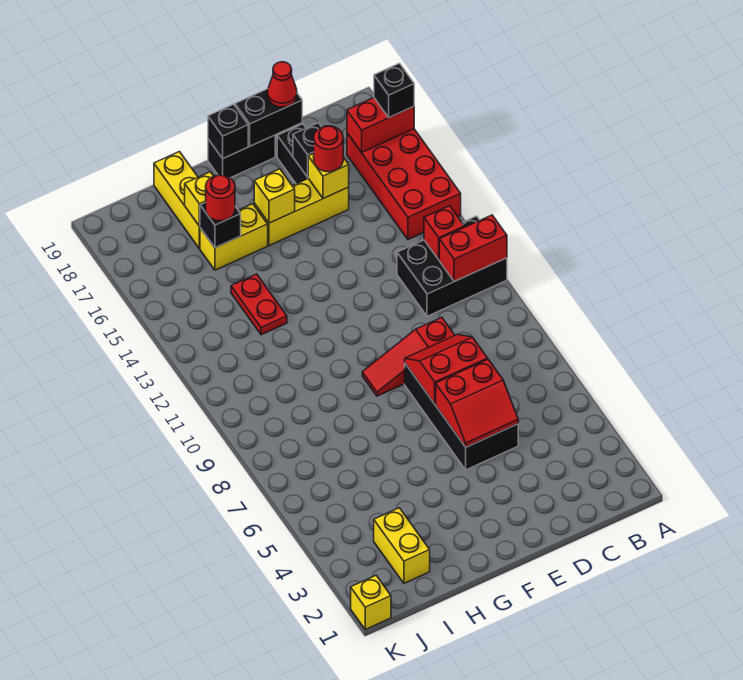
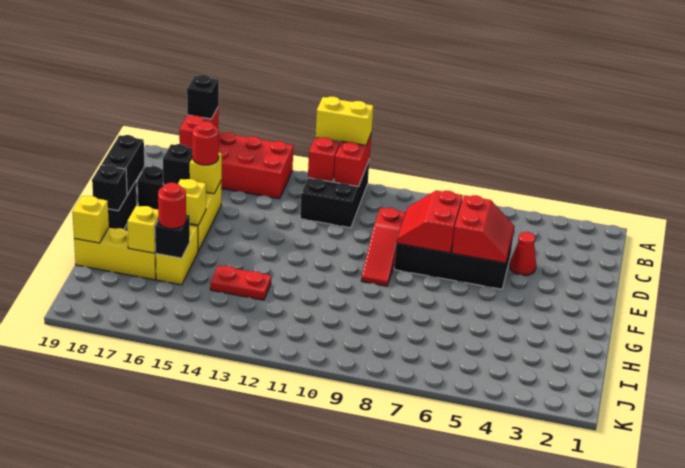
red 1x1 cone [267,62,297,107] -> red 1x1 cone moved to [510,232,536,276]
yellow 1x2 brick [374,508,430,583] -> yellow 1x2 brick moved to [315,97,373,145]
yellow 1x1 brick [351,576,391,629] -> yellow 1x1 brick moved to [72,196,109,243]

